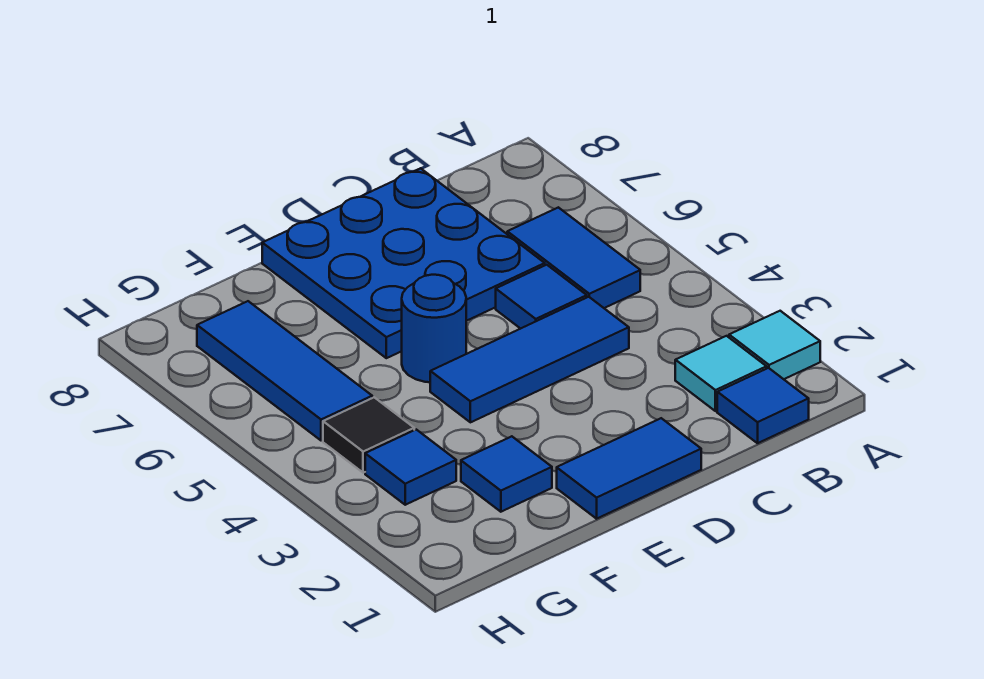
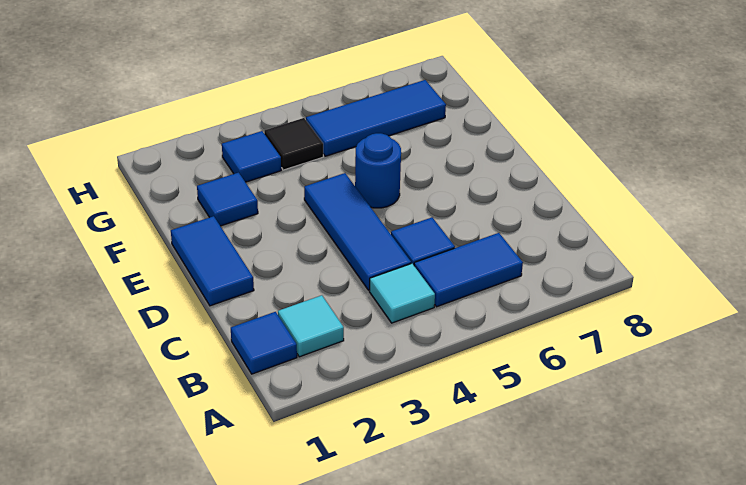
cyan 1x1 tile [729,311,820,379] -> cyan 1x1 tile moved to [369,264,435,323]
blue 3x3 plate [262,168,545,358] -> none

